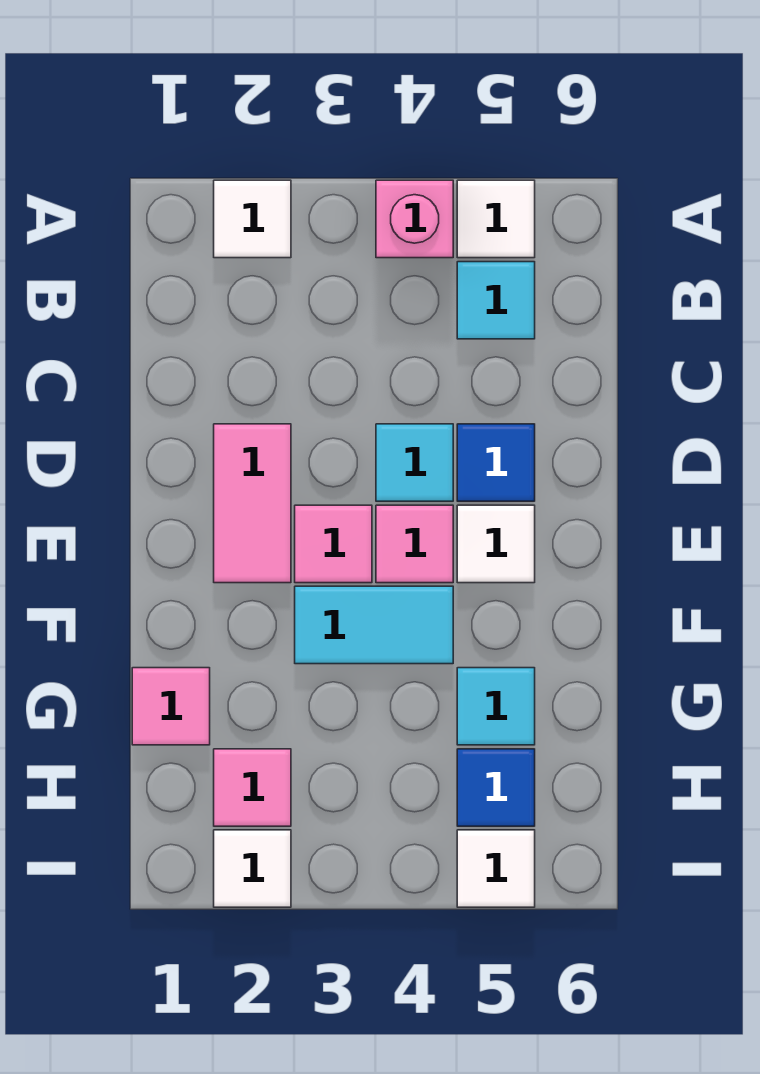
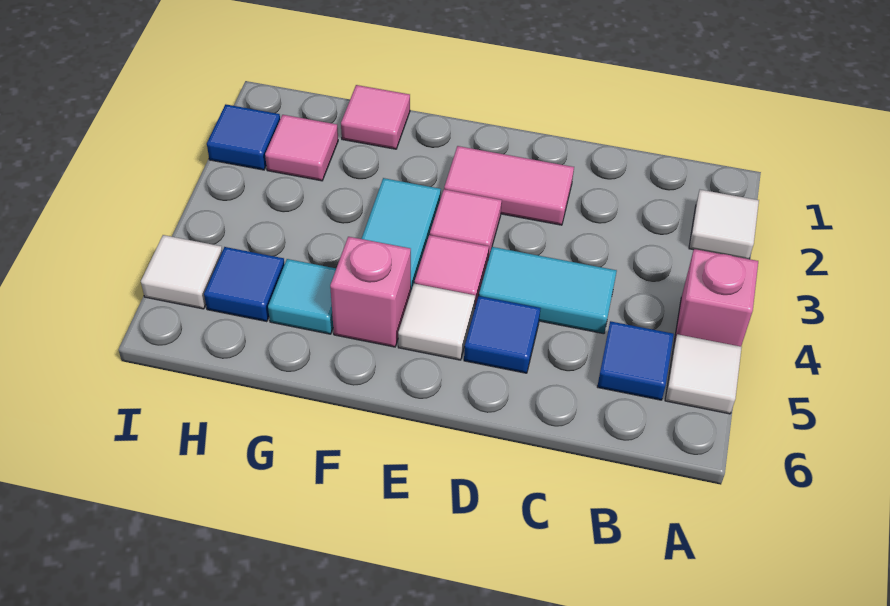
cyan 1x1 tile [457,262,535,339] -> blue 1x1 tile [597,321,674,400]
cyan 1x1 tile [376,424,453,501] -> cyan 1x2 tile [479,247,617,334]
none -> pink 1x1 brick [330,237,411,347]
white 1x1 tile [214,830,291,907] -> blue 1x1 tile [207,104,280,170]

